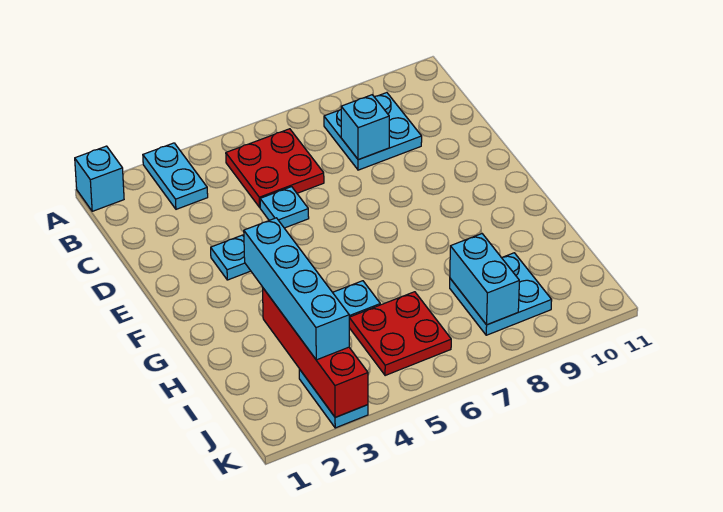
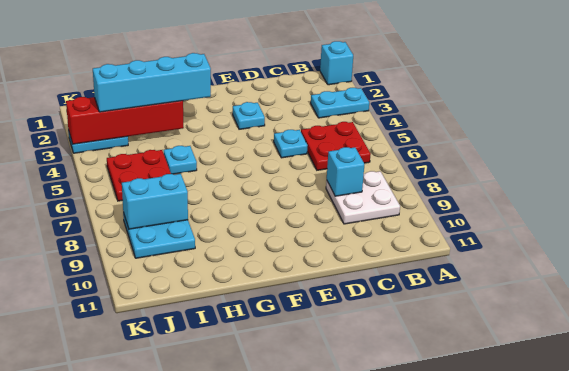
cyan 2x2 plate [324,93,422,170] -> white 2x2 plate [326,171,400,224]

